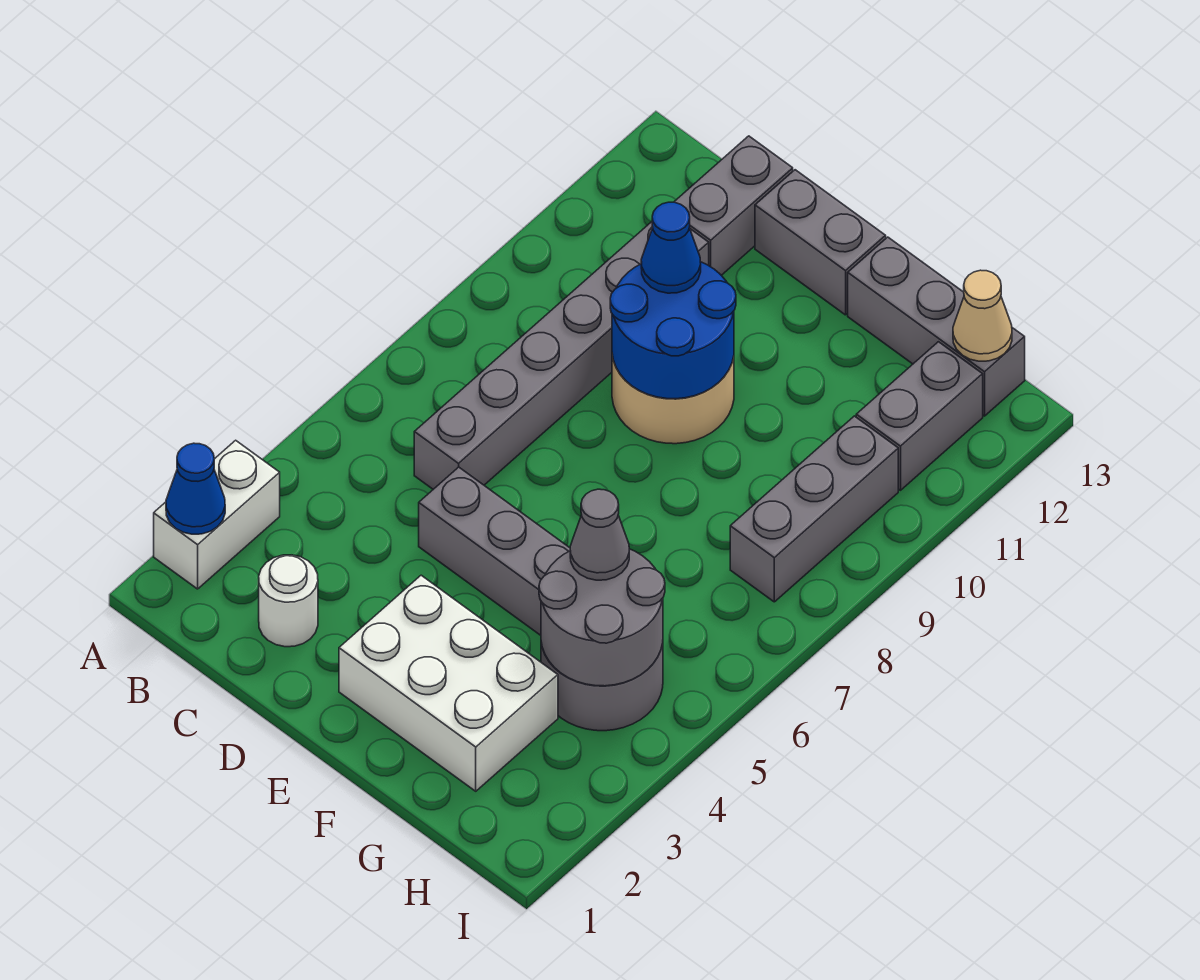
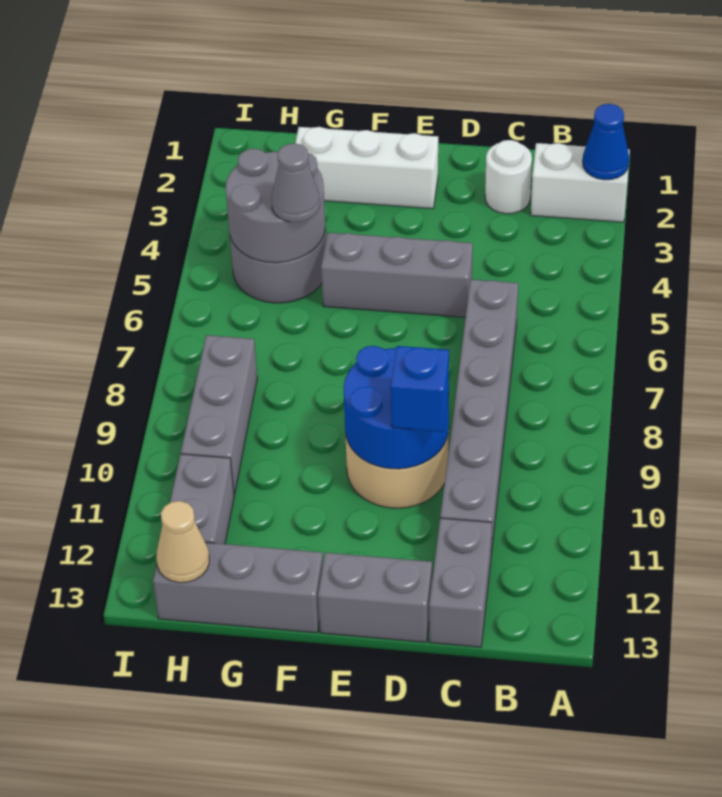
white 1x2 brick [154,440,280,589] -> white 1x2 brick turned to [531,143,630,222]
blue 1x1 cone [641,202,701,293] -> blue 1x1 brick [391,346,449,432]
white 2x3 brick [339,575,558,791] -> white 1x3 brick [295,127,438,209]

